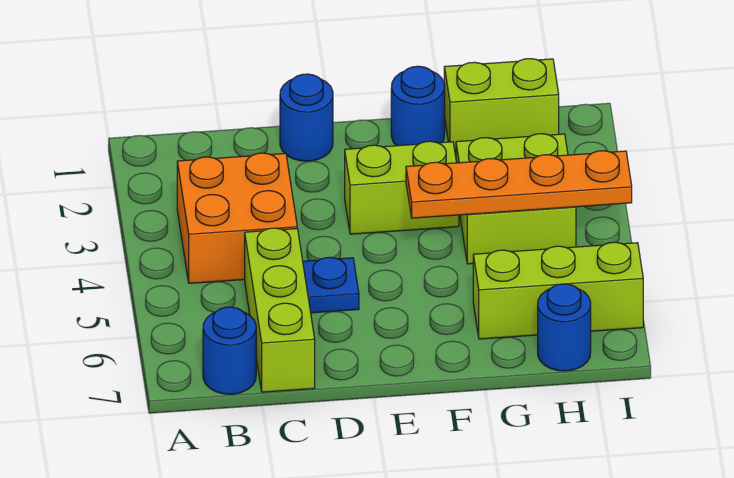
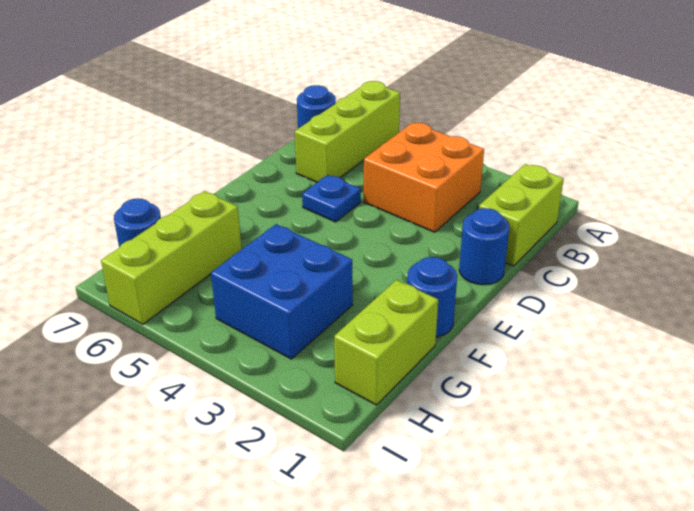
lime 1x3 brick [245,228,315,392] -> lime 1x3 brick turned to [295,81,400,182]
lime 1x2 brick [345,141,459,234] -> lime 1x2 brick moved to [479,164,564,266]
orange 1x4 plate [406,151,632,218] -> none
lime 2x2 brick [456,134,576,264] -> blue 2x2 brick [211,224,353,359]

